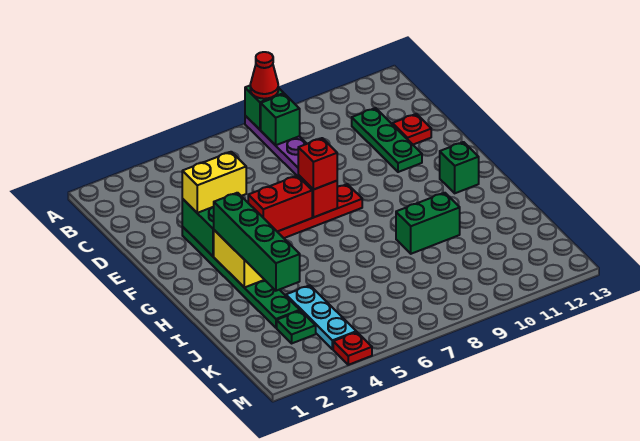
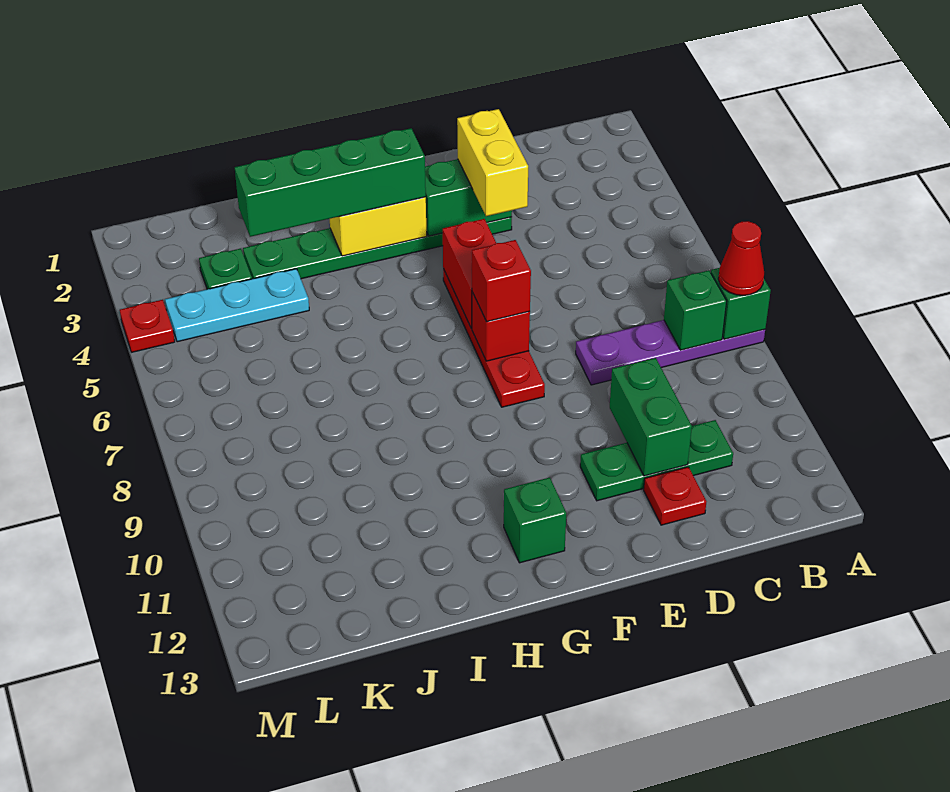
green 1x2 brick [396,193,460,254] -> green 1x2 brick moved to [610,358,692,476]

